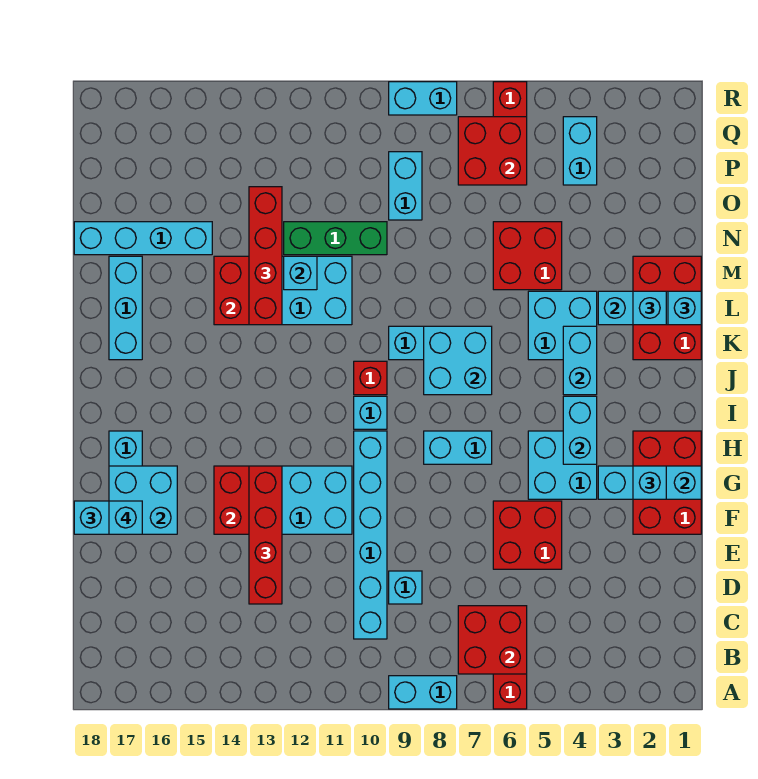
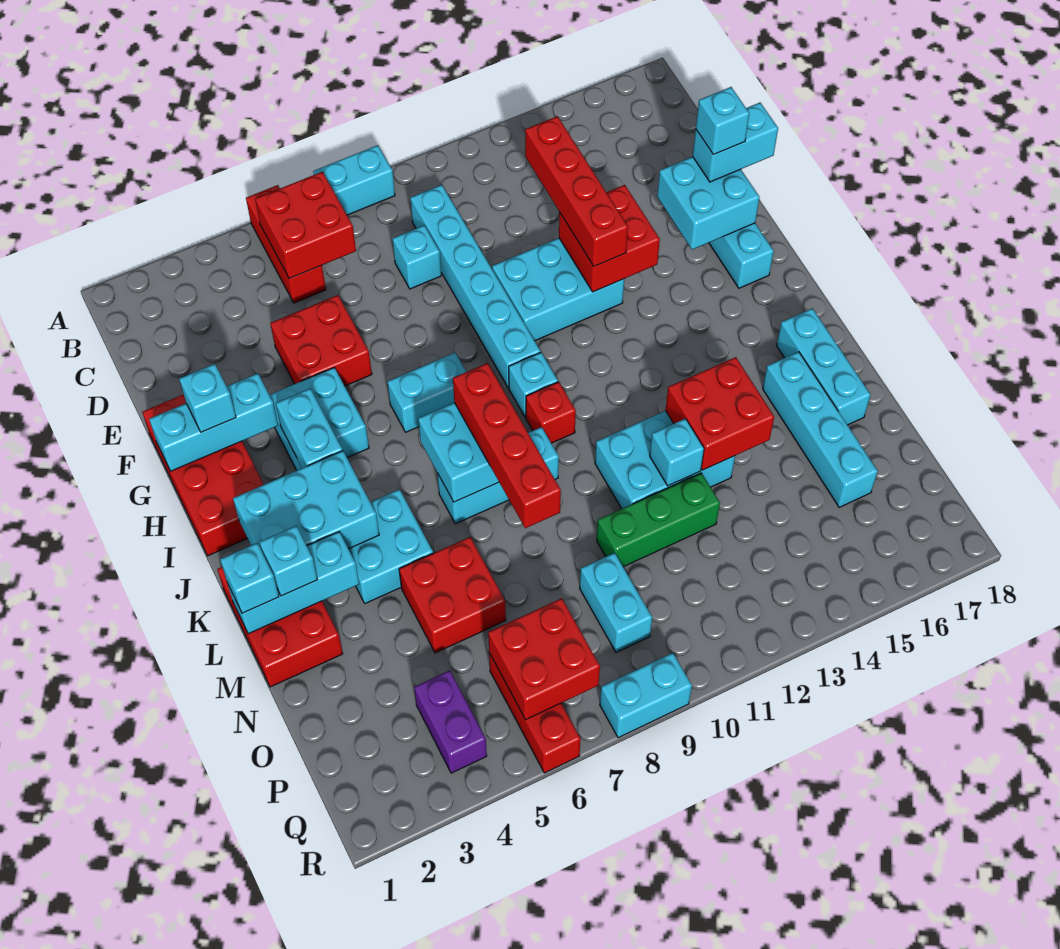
red 2x3 brick [633,431,701,534] -> red 2x4 brick [142,395,264,556]
cyan 1x2 brick [563,326,597,395] -> cyan 2x3 brick [233,451,379,549]
red 1x4 brick [249,187,282,325] -> red 1x4 brick moved to [453,363,561,528]
cyan 1x4 brick [74,222,212,255] -> cyan 1x4 brick turned to [763,352,878,507]
cyan 1x2 brick [563,117,597,185] -> purple 1x2 brick [414,671,487,773]

